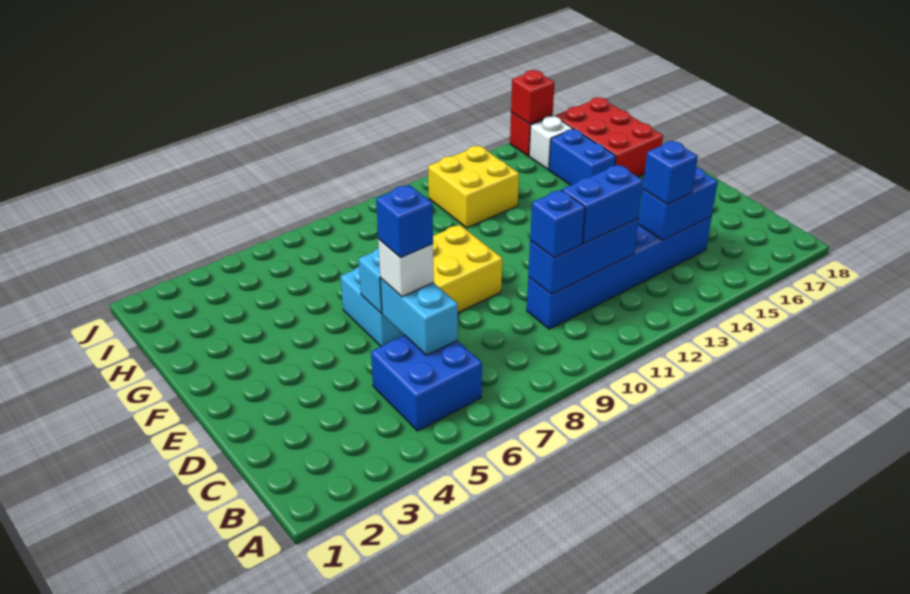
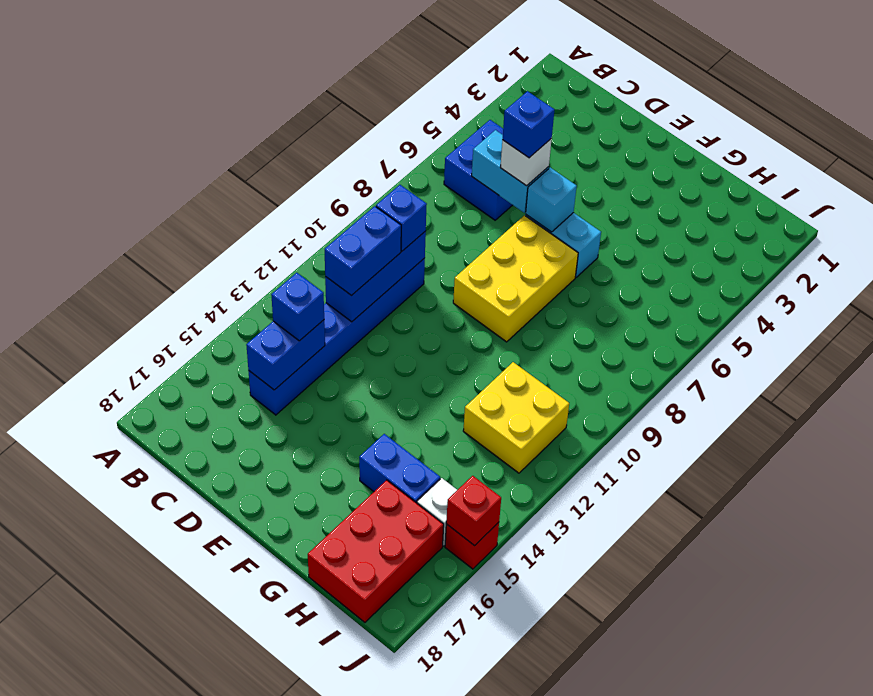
red 2x3 brick [555,97,663,177] -> red 2x3 brick turned to [308,480,444,622]

